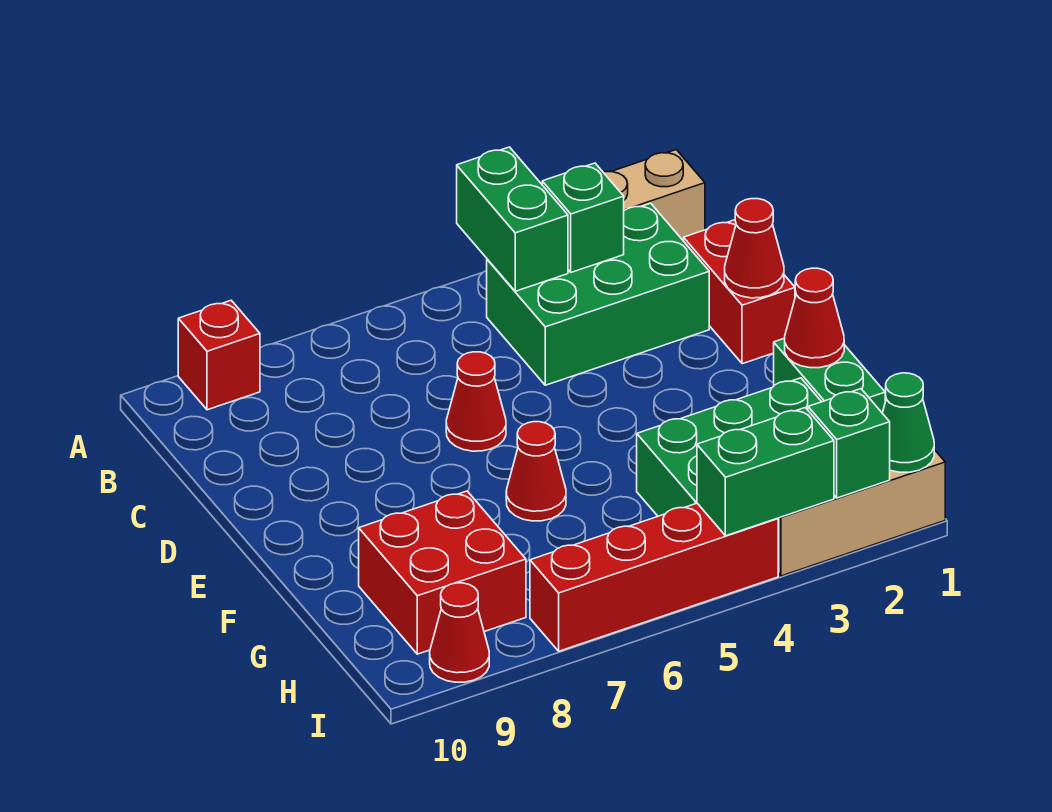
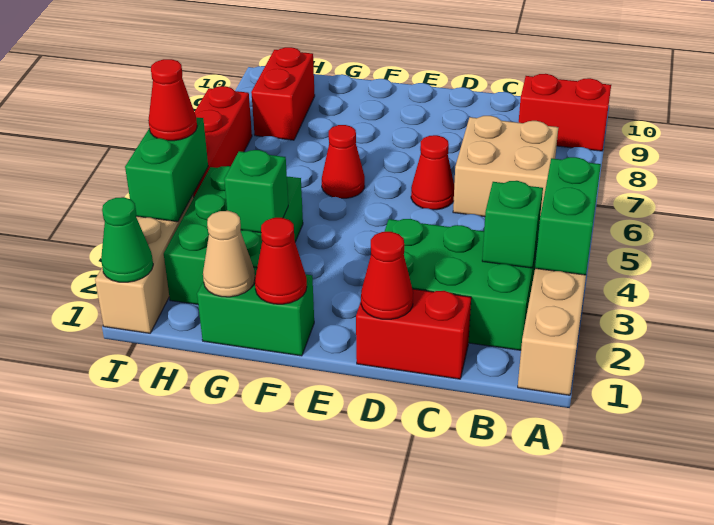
green 1x2 brick [457,147,568,291] -> green 1x2 brick turned to [535,157,601,275]
red 1x1 brick [178,300,260,410] -> red 1x2 brick [519,74,611,151]
green 2x3 brick [487,203,709,385] -> green 2x3 brick turned to [384,219,538,350]
none -> tan 2x2 brick [453,116,558,217]
none -> tan 1x1 cone [203,211,255,297]
red 2x2 brick [359,491,526,654] -> red 1x2 brick [251,47,315,140]
green 1x1 brick [808,389,890,498] -> green 1x1 brick moved to [224,150,288,233]
red 1x1 cone [430,583,489,682] -> red 1x1 cone moved to [148,59,197,141]

